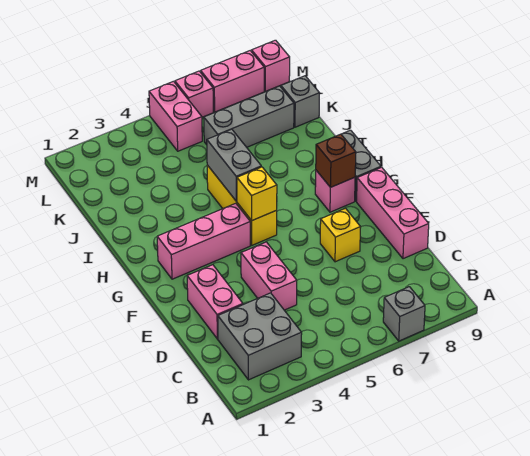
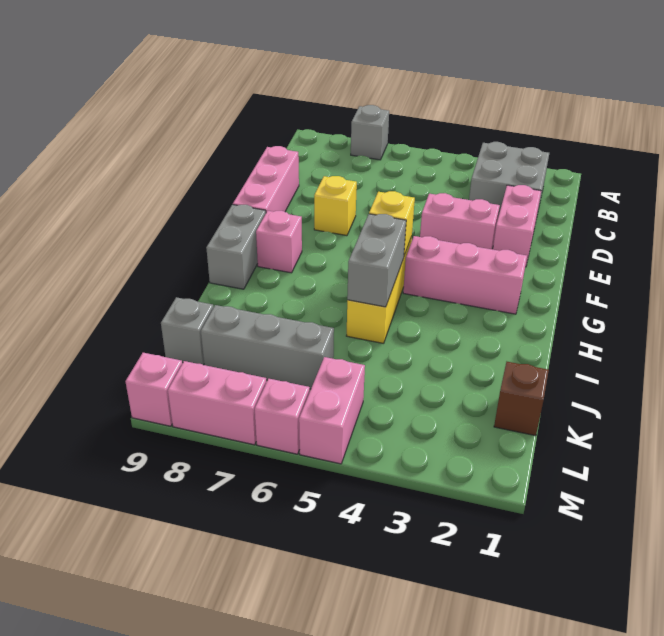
pink 1x2 brick [241,242,297,310] -> pink 1x2 brick turned to [420,193,500,249]
brown 1x1 brick [316,134,356,187] -> brown 1x1 brick moved to [494,362,549,436]

